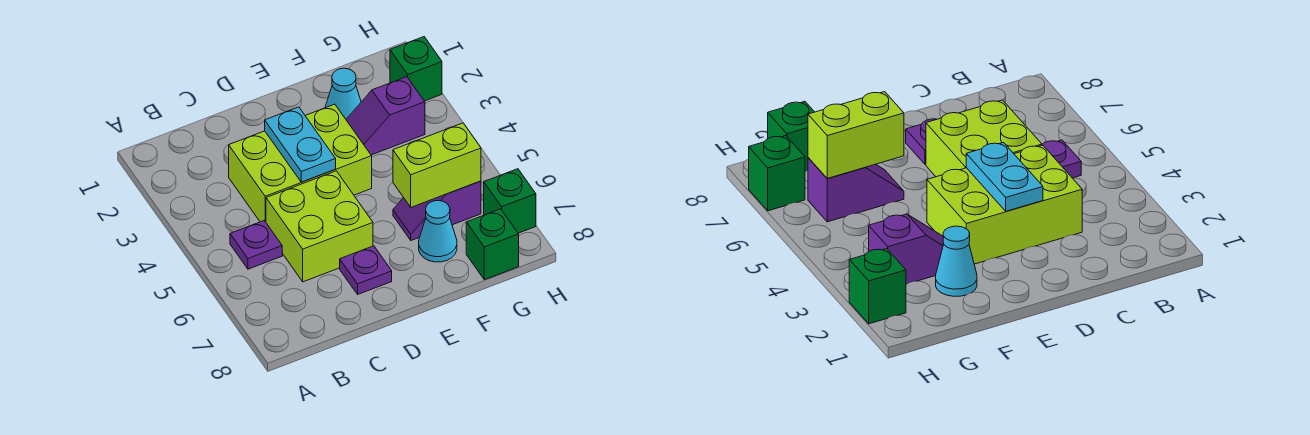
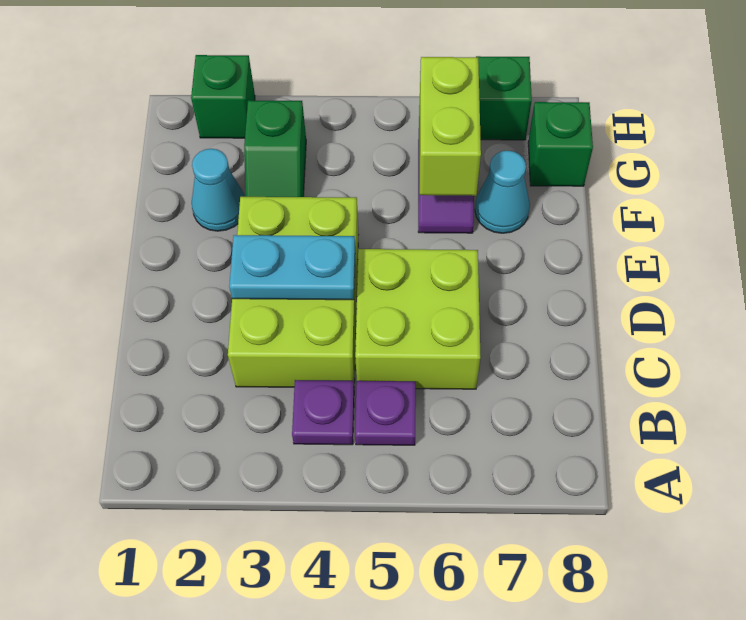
purple 1x1 plate [340,246,392,294] -> purple 1x1 plate moved to [292,380,354,445]
purple 1x2 slope [346,77,425,155] -> green 1x2 slope [244,100,306,197]

